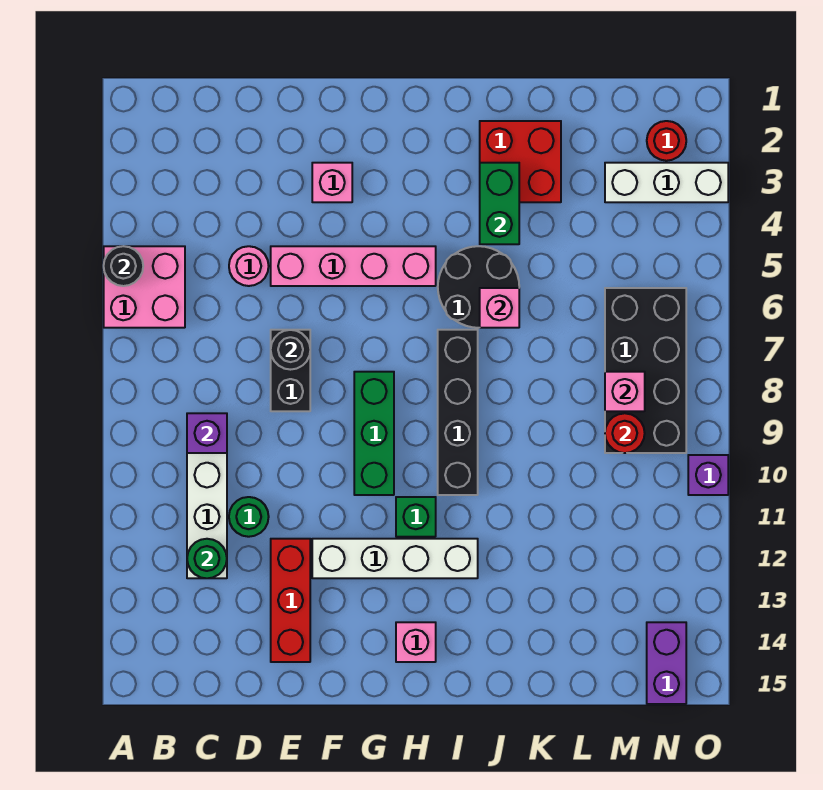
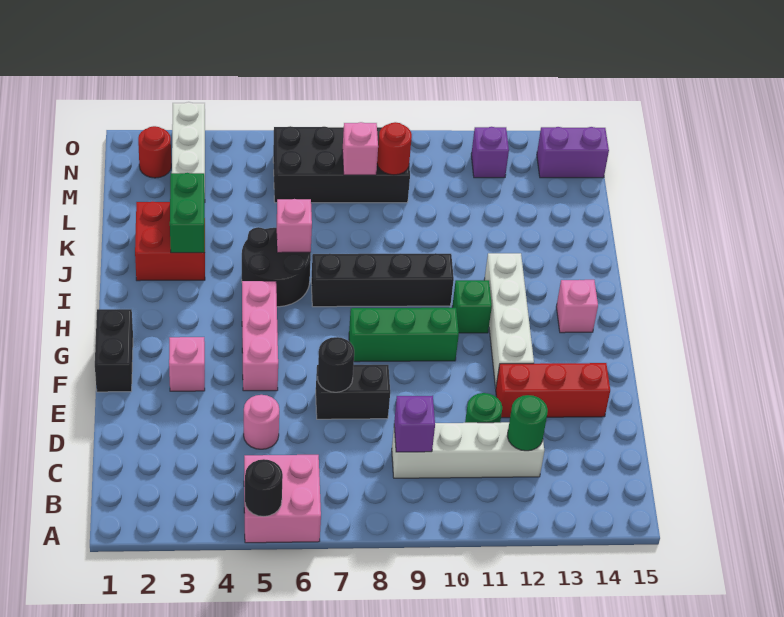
pink 1x4 brick [271,246,436,286] -> pink 1x3 brick [242,281,278,391]
none -> black 1x2 brick [95,309,133,392]
green 1x2 brick [480,163,519,244] -> green 1x2 brick turned to [170,173,205,253]
purple 1x1 brick [688,455,728,495] -> purple 1x1 brick moved to [471,127,509,178]

